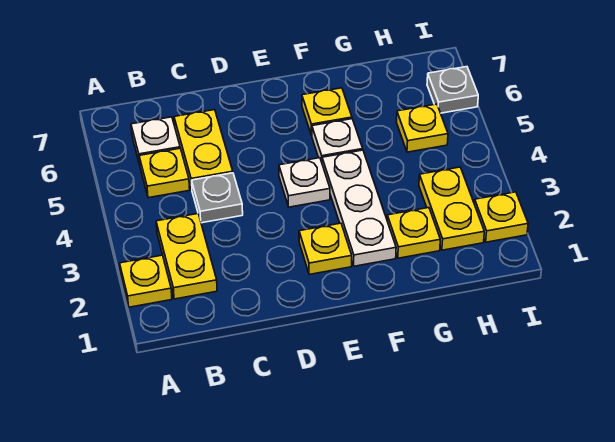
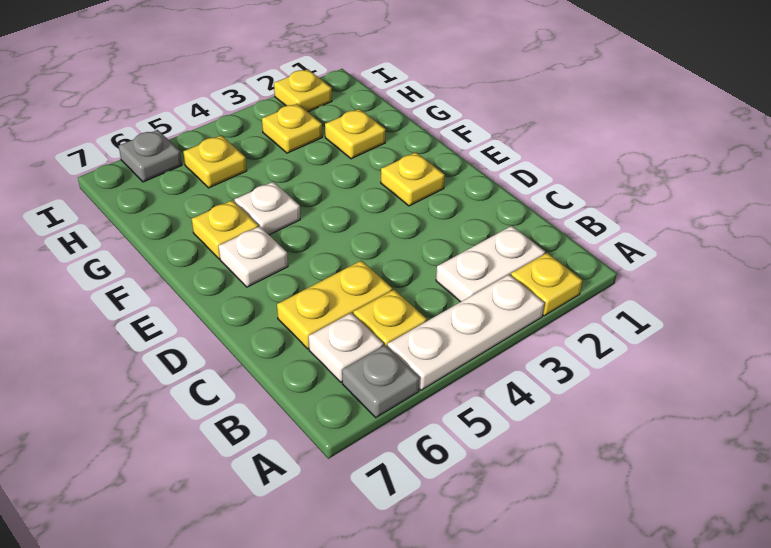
yellow 1x2 plate [156,214,217,299] -> white 1x2 plate [436,226,545,302]
grey 1x1 plate [192,173,243,223] -> grey 1x1 plate moved to [342,345,419,418]
white 1x1 plate [279,158,330,207] -> white 1x1 plate moved to [219,226,288,287]
white 1x3 plate [322,150,396,266] -> white 1x3 plate moved to [387,274,544,390]
yellow 1x2 plate [419,167,484,250] -> yellow 1x1 plate [262,104,322,153]

